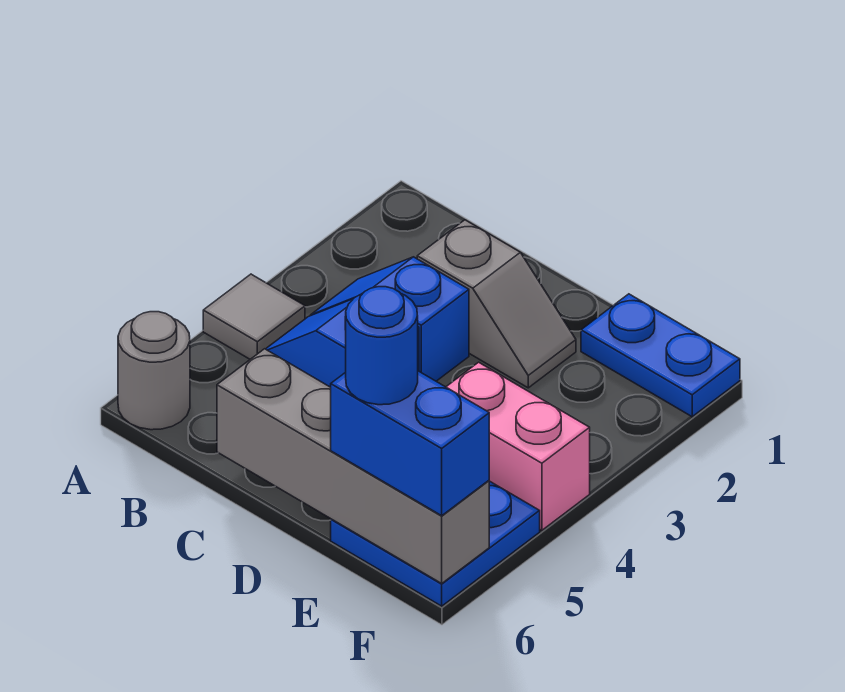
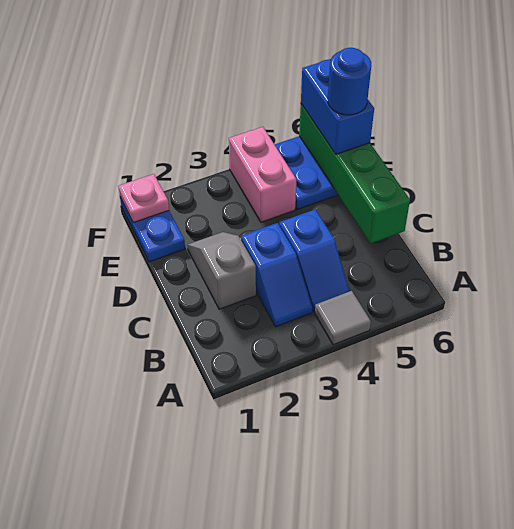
grey 1x1 round brick [118,312,190,430] -> none
grey 1x4 brick [217,349,489,583] -> green 1x4 brick [299,104,410,244]
none -> pink 1x1 plate [118,174,169,223]

